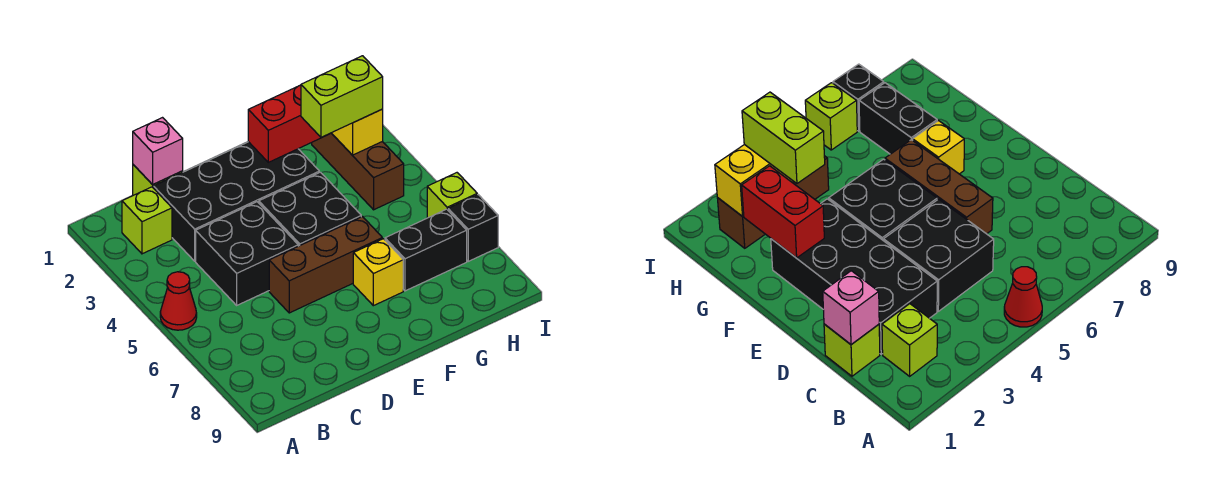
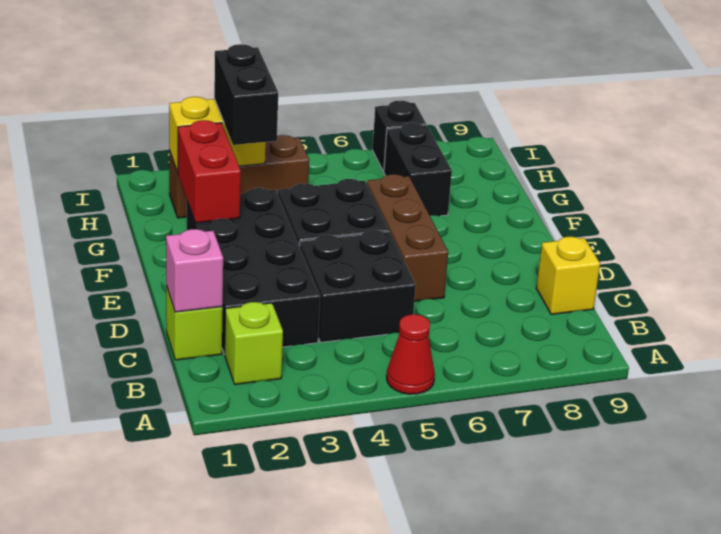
yellow 1x1 brick [353,239,403,306] -> yellow 1x1 brick moved to [536,237,600,314]
lime 1x2 brick [301,56,383,137] -> black 1x2 brick [214,44,278,145]
lime 1x1 brick [427,173,477,218] -> none

